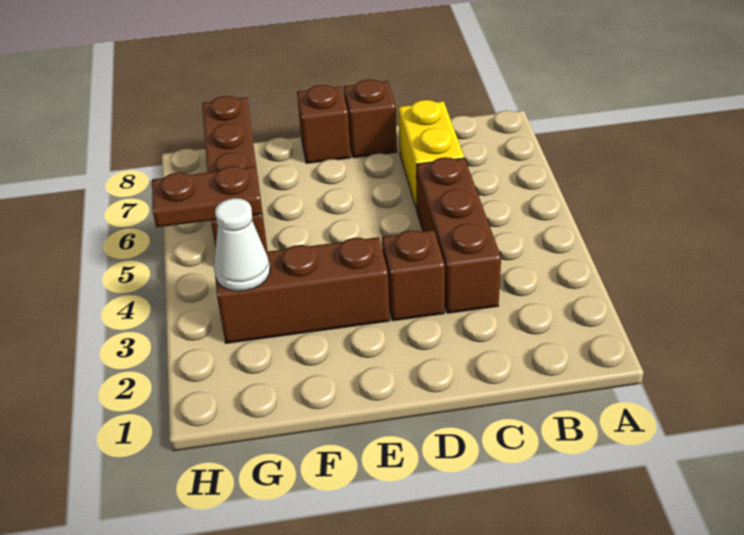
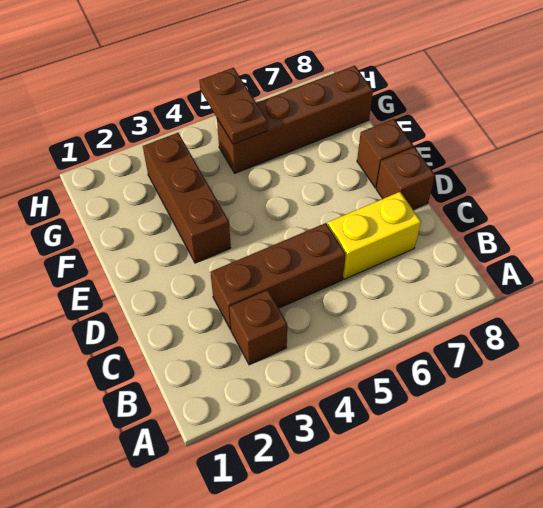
brown 1x1 brick [382,230,445,321] -> brown 1x1 brick moved to [229,290,287,365]
white 1x1 cone [214,198,270,291] -> none

